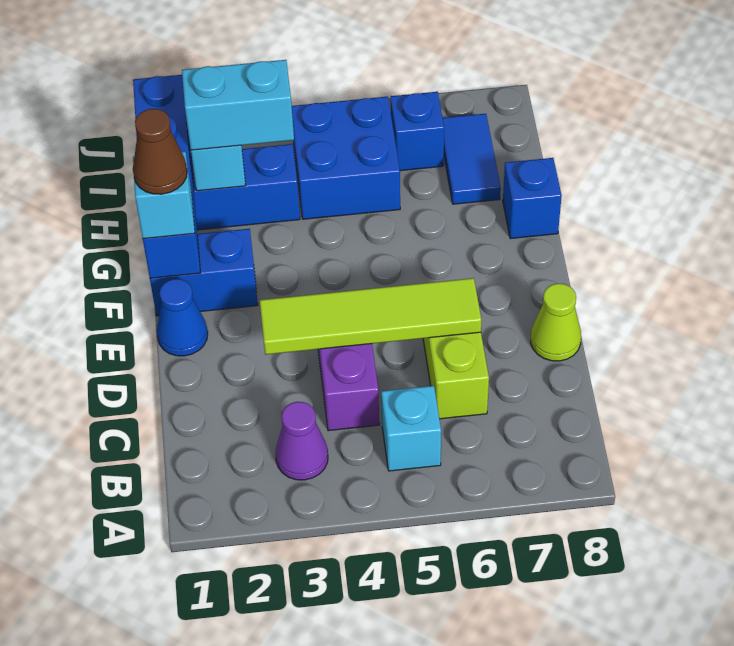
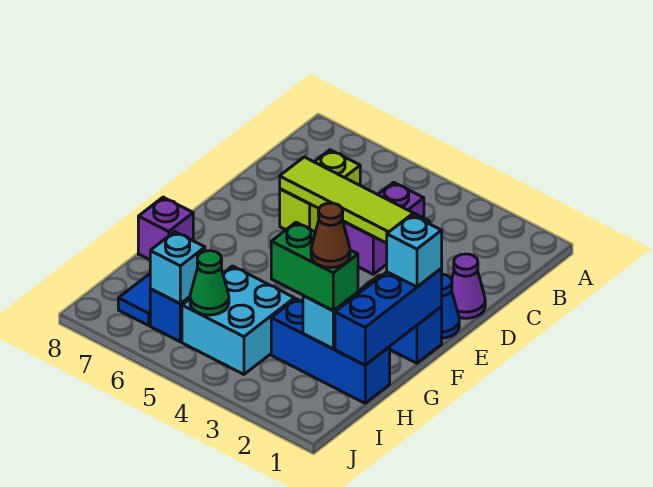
purple 1x1 cone [275,402,328,480] -> purple 1x1 cone moved to [452,254,485,318]
cyan 1x1 brick [381,386,441,471] -> cyan 1x1 brick moved to [150,232,205,304]
lime 1x1 cone [531,283,581,361] -> none
blue 1x4 brick [133,75,200,278] -> blue 1x3 brick [335,269,442,365]
brown 1x1 cone [133,109,187,194] -> brown 1x1 cone moved to [311,203,350,268]
blue 1x1 brick [503,158,562,239] -> purple 1x1 brick [138,197,193,260]
cyan 1x2 brick [182,60,294,150] -> green 1x2 brick [271,222,358,311]
blue 2x2 brick [292,97,400,219] -> cyan 2x2 brick [182,266,294,374]
none -> green 1x1 cone [190,251,229,315]

